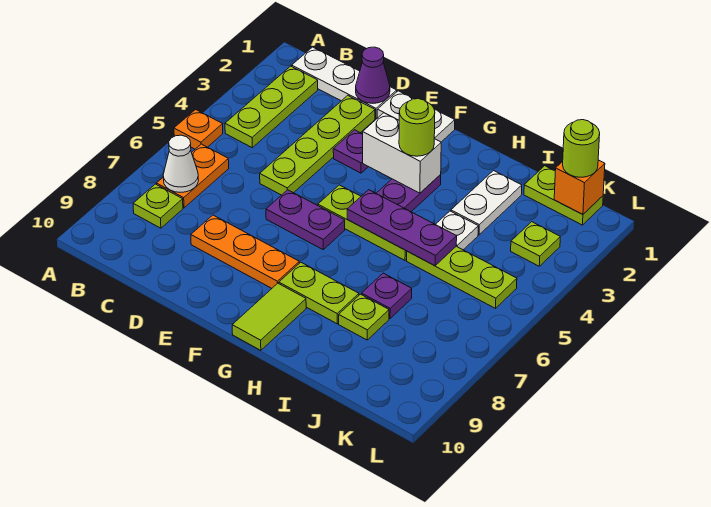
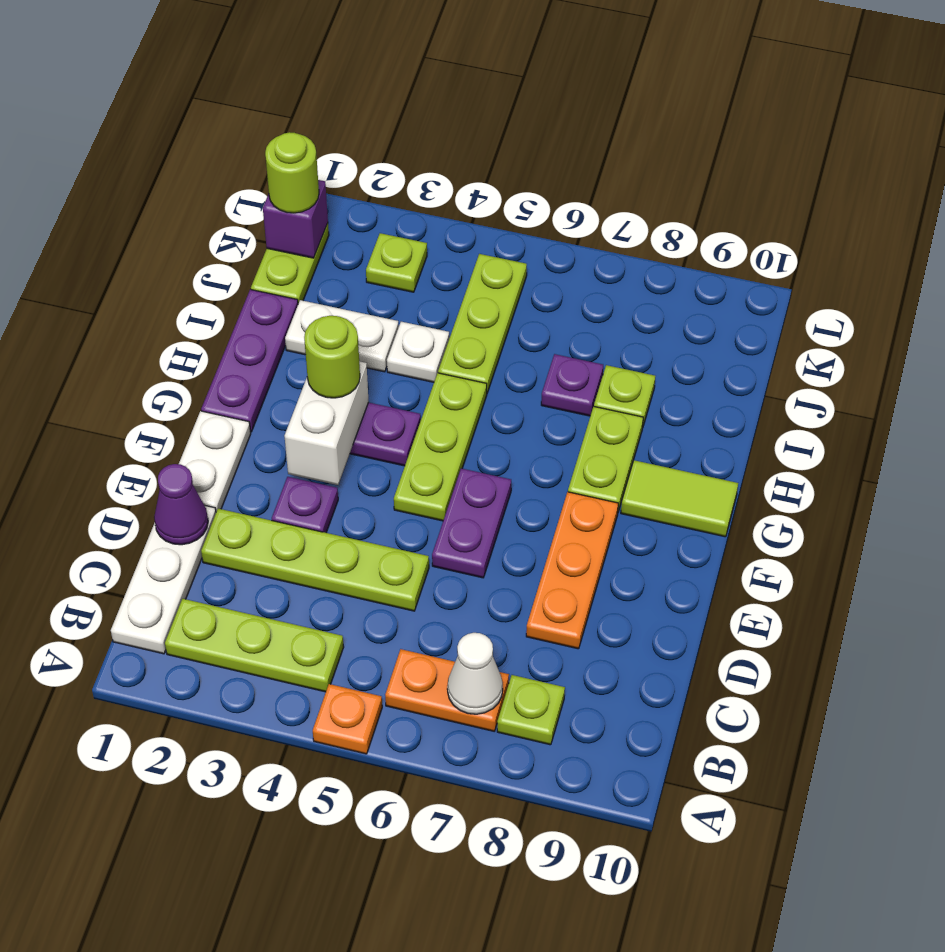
purple 1x3 plate [347,190,457,266] -> purple 1x3 plate moved to [201,290,298,432]
orange 1x1 brick [554,160,605,214] -> purple 1x1 brick [263,180,328,258]

